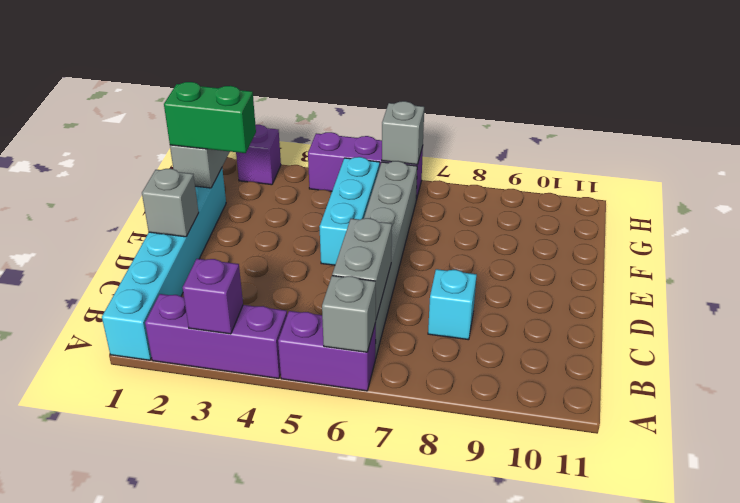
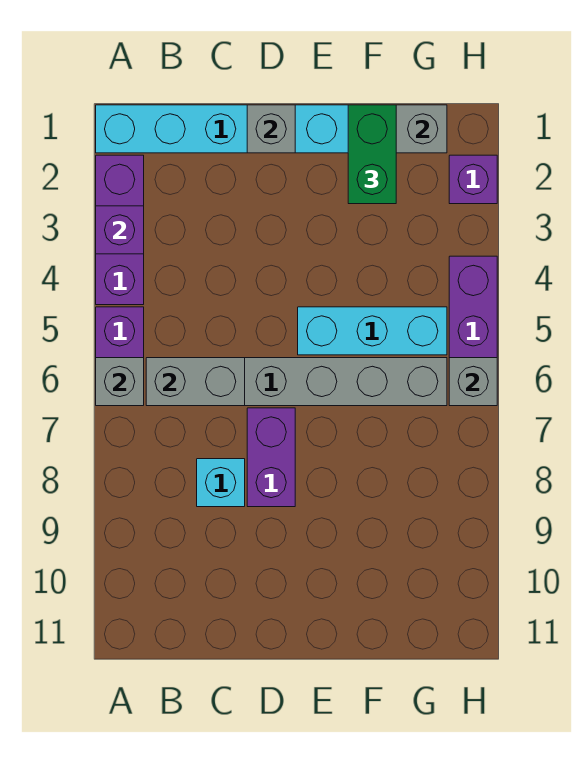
none -> purple 1x2 brick [247,408,295,507]

